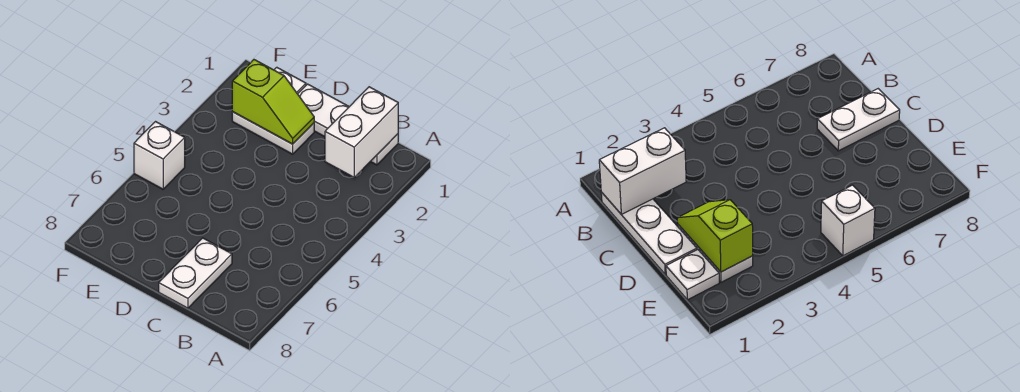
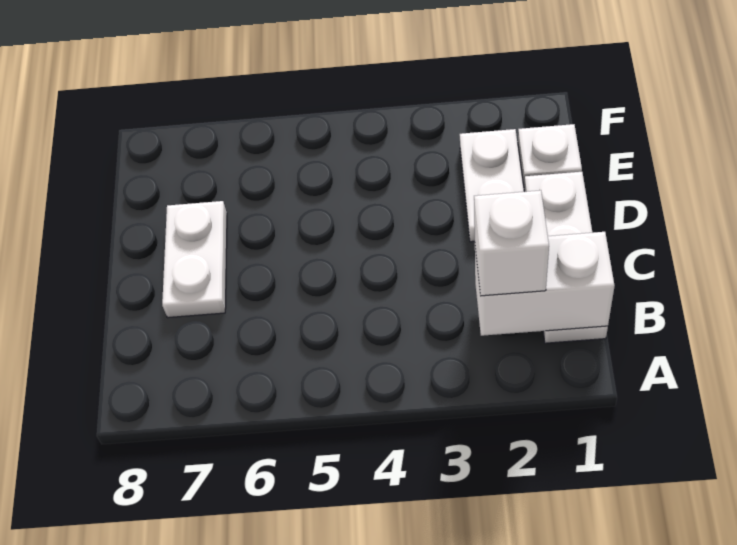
white 1x2 plate [159,238,232,308] -> white 1x2 plate turned to [162,201,227,318]
lime 1x2 slope [232,60,314,144] -> none
white 1x1 brick [134,122,185,189] -> white 1x1 brick moved to [474,190,549,296]

